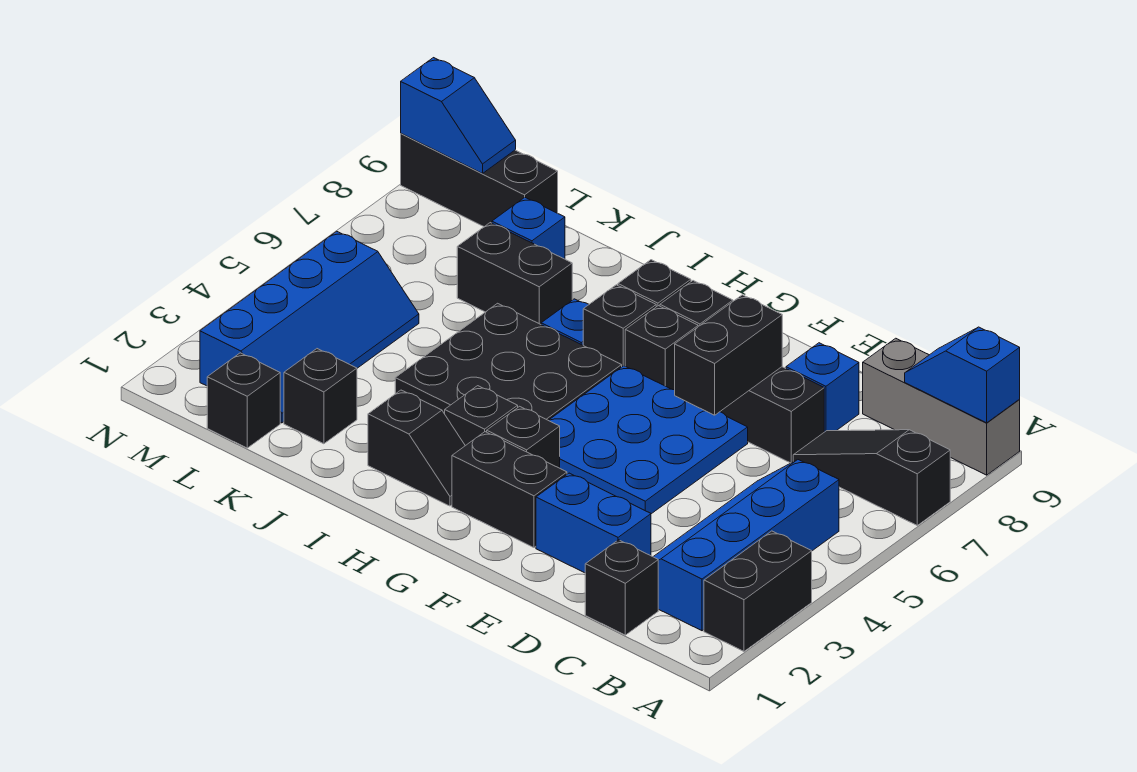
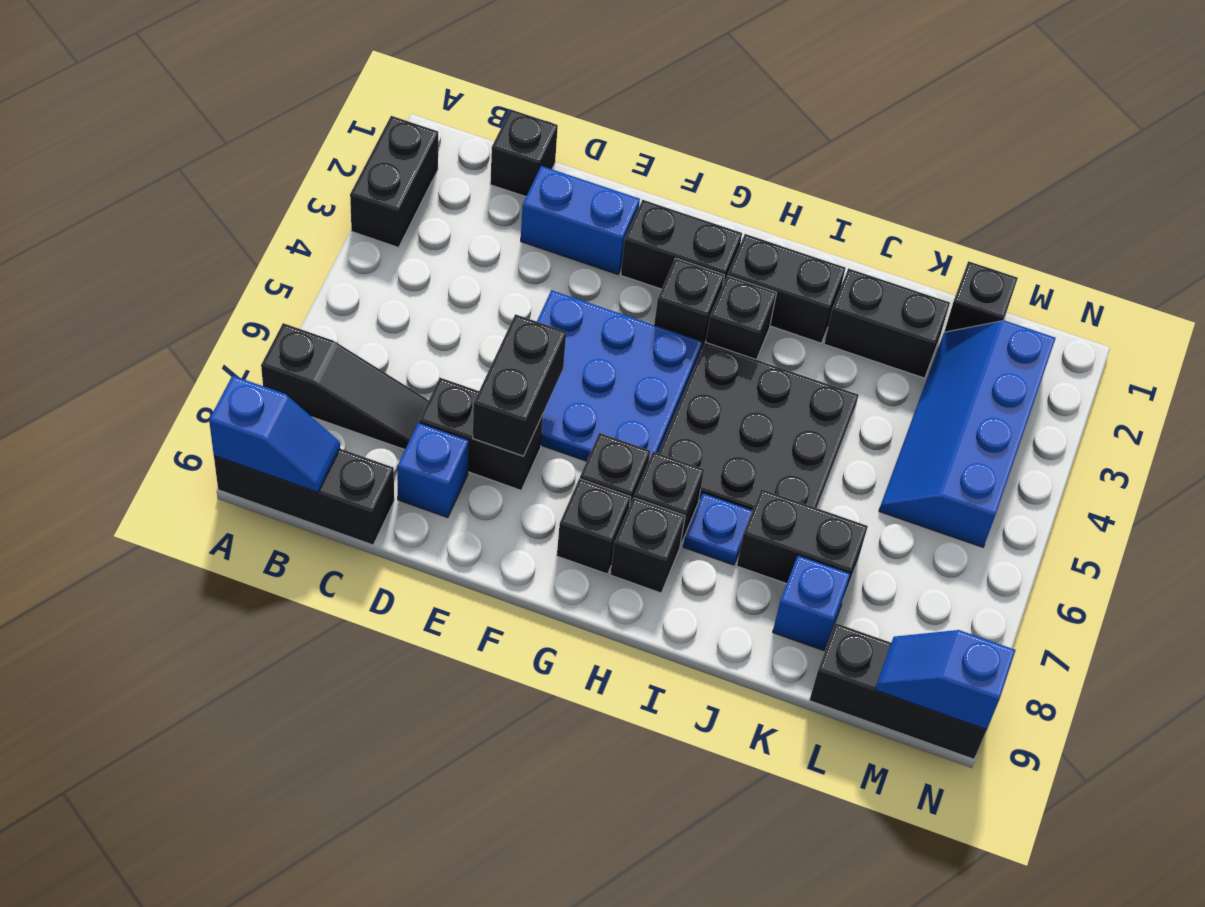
grey 1x3 brick [863,338,1020,475] -> black 1x3 brick [214,449,394,545]
blue 2x4 slope [653,460,839,631] -> none
black 1x2 slope [368,390,465,506] -> black 1x2 brick [728,234,845,343]
black 1x1 brick [284,349,357,444] -> black 1x2 brick [824,268,950,378]

